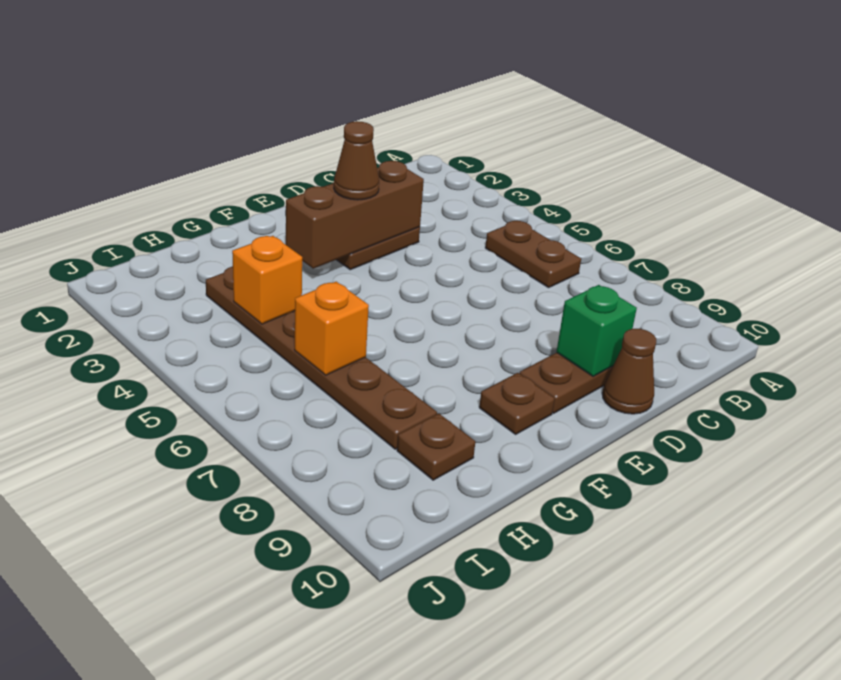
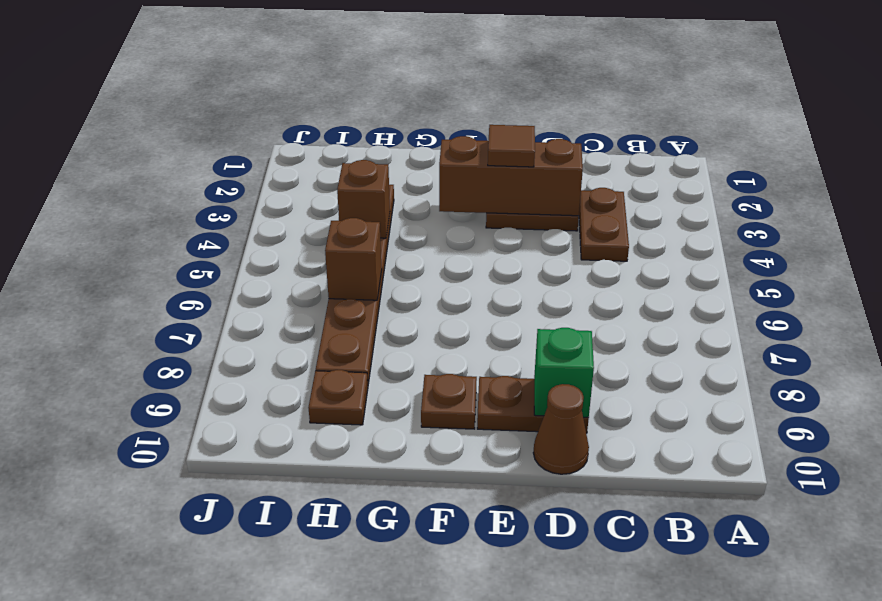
brown 1x2 plate [485,221,581,288] -> brown 1x2 plate moved to [579,188,629,261]
brown 1x1 cone [334,121,379,200] -> brown 1x1 tile [488,125,535,167]
orange 1x1 brick [232,236,302,324] -> brown 1x1 brick [337,160,390,238]
orange 1x1 brick [295,282,369,375] -> brown 1x1 brick [325,218,382,300]

